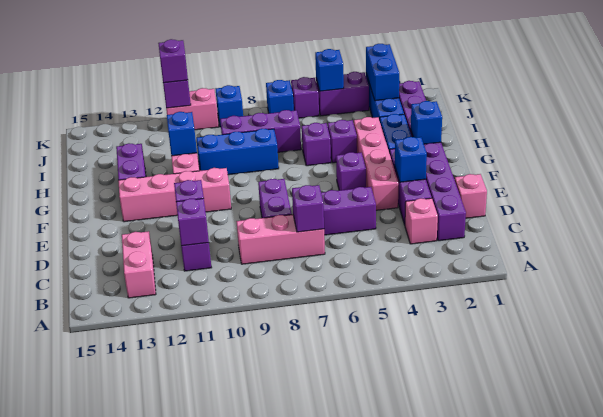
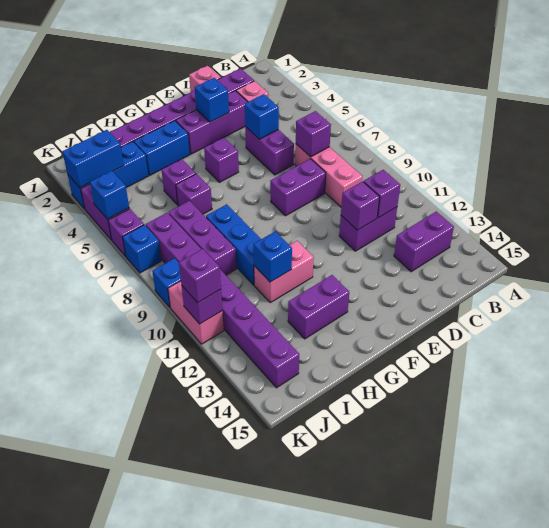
pink 1x2 brick [122,231,156,298] -> purple 1x2 brick [394,211,454,272]
pink 1x4 brick [354,117,398,210] -> none
pink 1x4 brick [118,168,231,222] -> none
blue 1x1 brick [411,101,442,144] -> blue 1x1 brick moved to [245,94,279,139]
none -> purple 1x8 brick [146,213,299,388]

